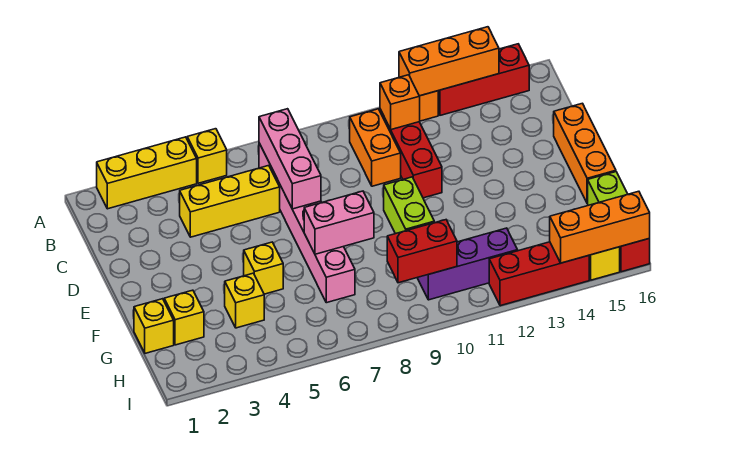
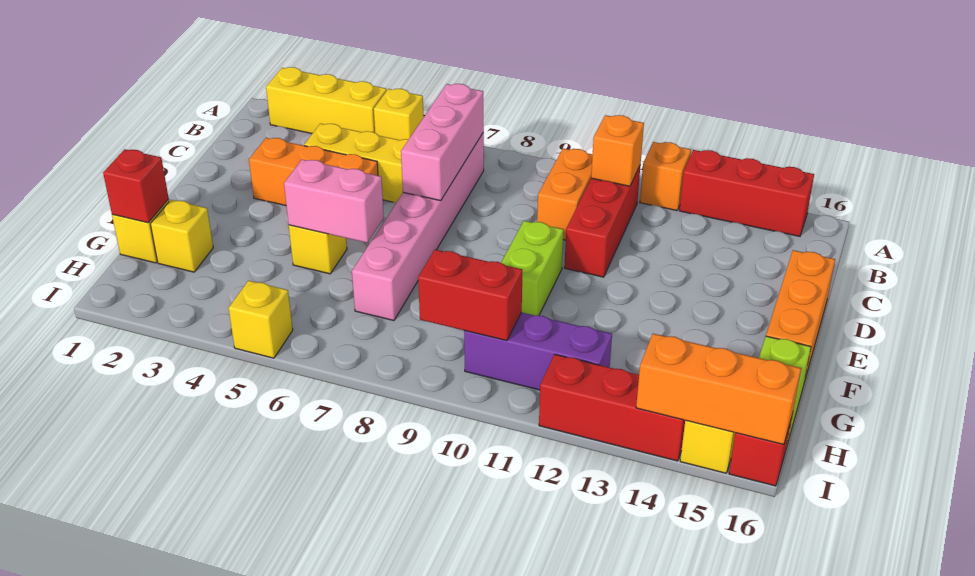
orange 1x3 brick [399,27,499,96] -> orange 1x3 brick moved to [249,138,378,206]
pink 1x2 brick [304,191,374,254] -> pink 1x2 brick moved to [284,159,384,243]
none -> red 1x1 brick [103,149,169,223]
yellow 1x1 brick [225,273,264,328] -> yellow 1x1 brick moved to [229,281,293,358]

